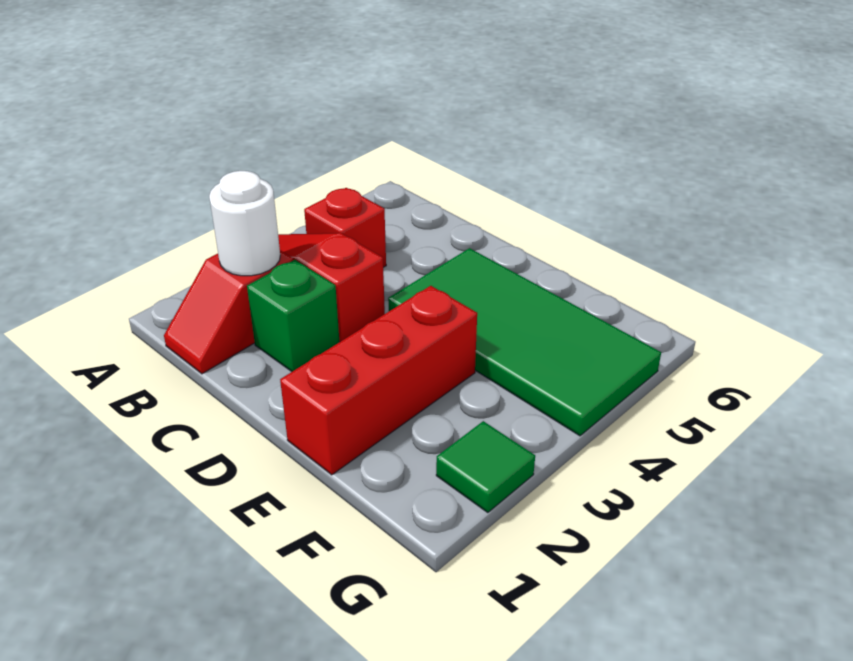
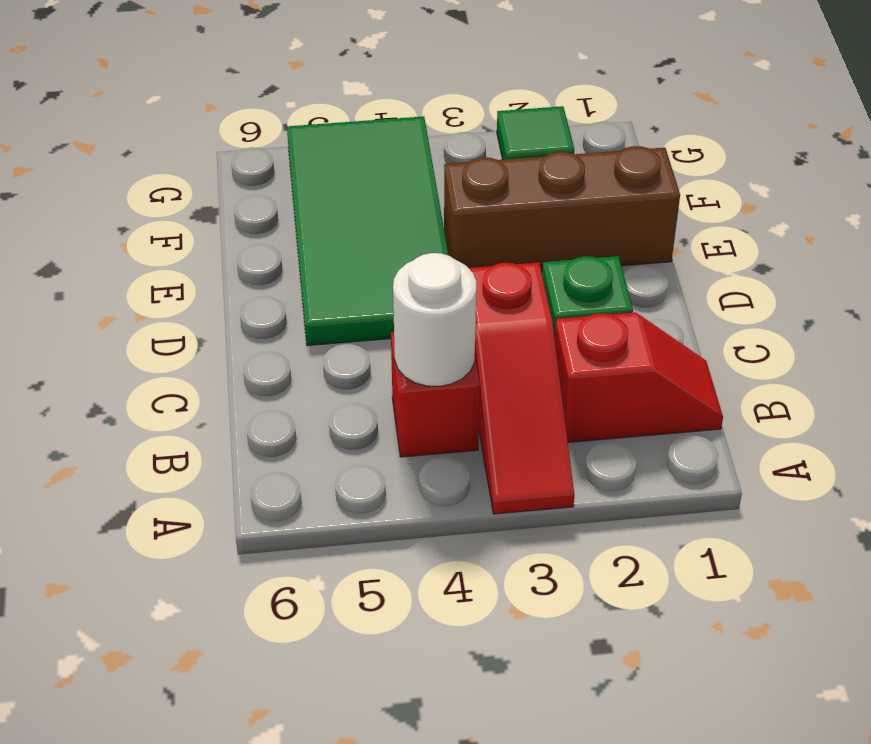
white 1x1 round brick [209,171,280,276] -> white 1x1 round brick moved to [393,253,477,386]
red 1x3 brick [280,286,477,475] -> brown 1x3 brick [444,146,680,272]

